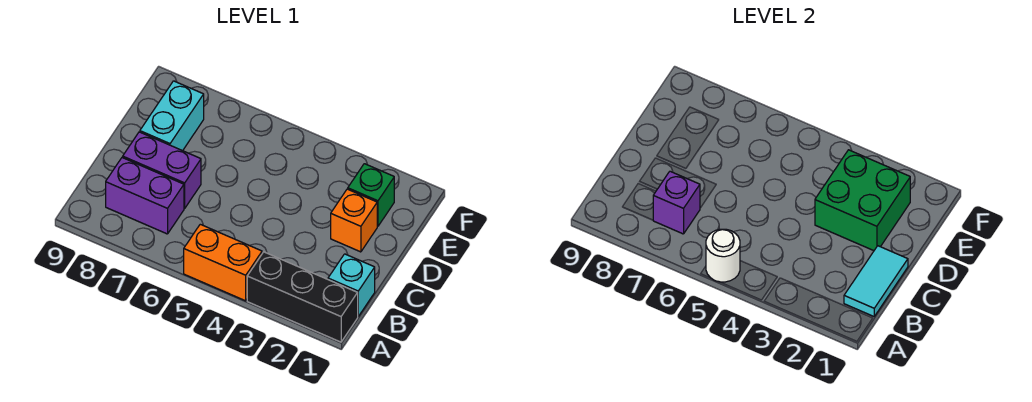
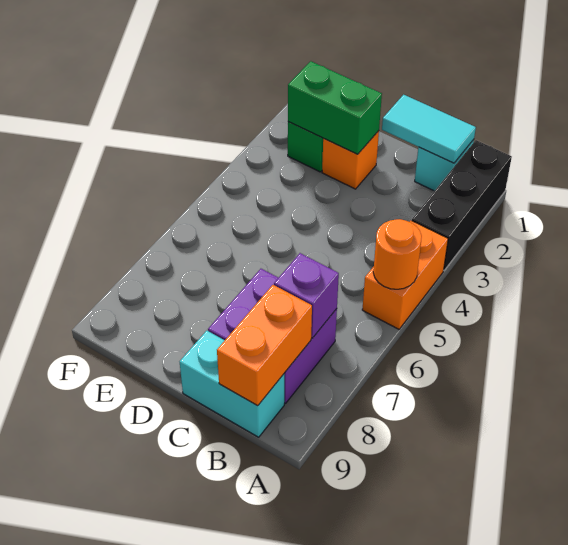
white 1x1 round brick [706,229,740,282] -> orange 1x1 round brick [373,219,422,289]
none -> orange 1x2 brick [217,285,312,406]
green 2x2 brick [815,150,910,251] -> green 1x2 brick [288,61,382,154]
cyan 1x2 brick [140,81,204,151] -> cyan 1x2 brick moved to [180,331,284,437]

